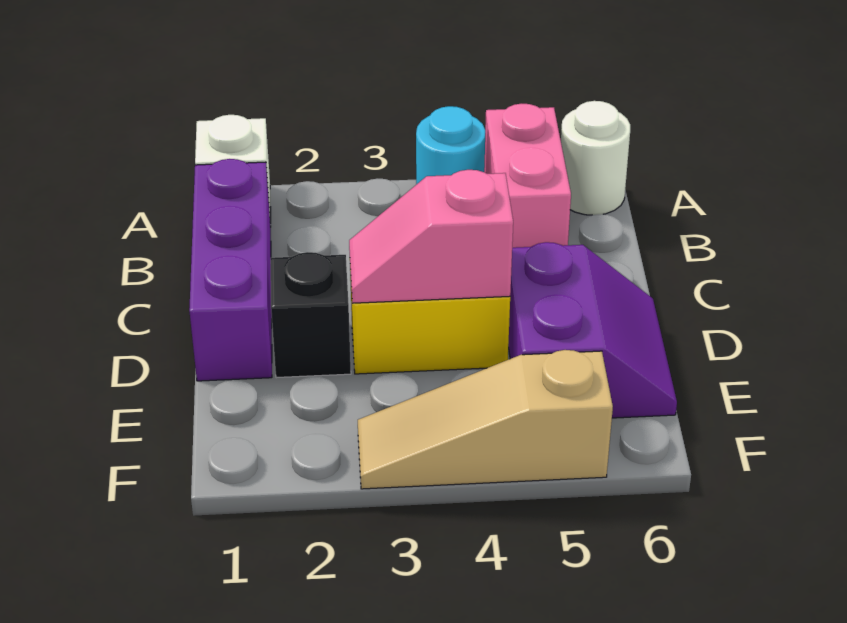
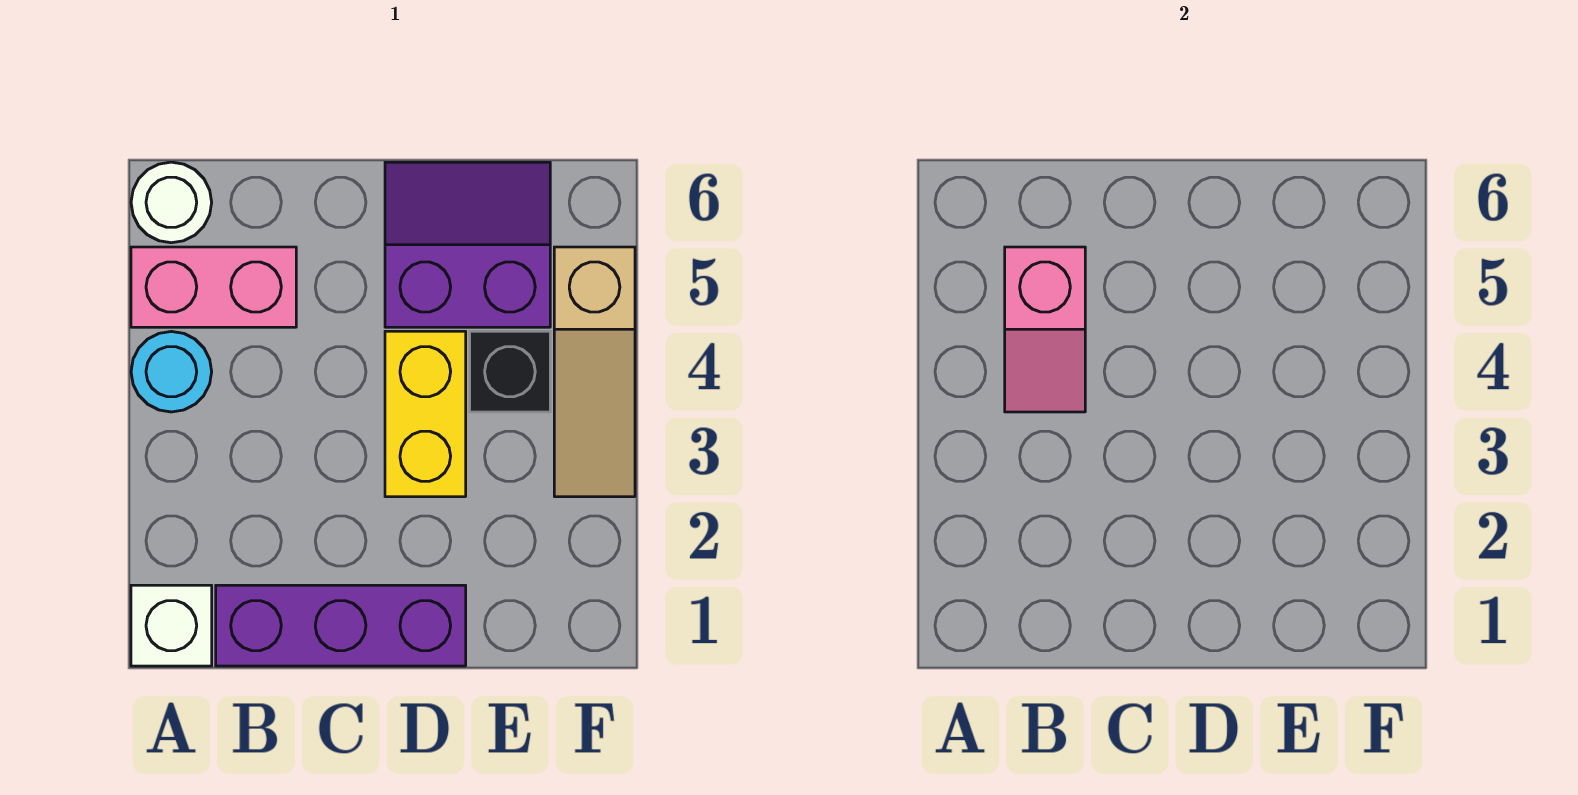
black 1x1 brick [271,252,351,378] -> black 1x1 brick moved to [470,331,550,412]
pink 1x2 slope [349,170,513,303] -> pink 1x2 slope moved to [1005,247,1085,412]

